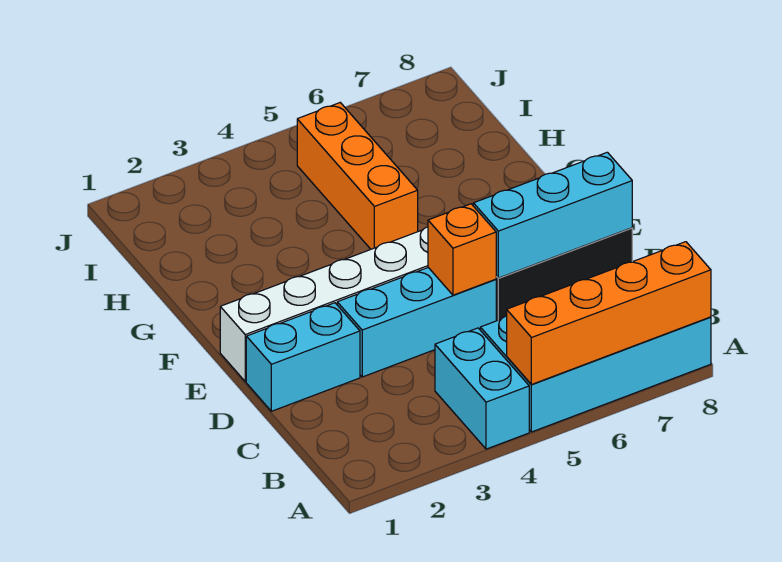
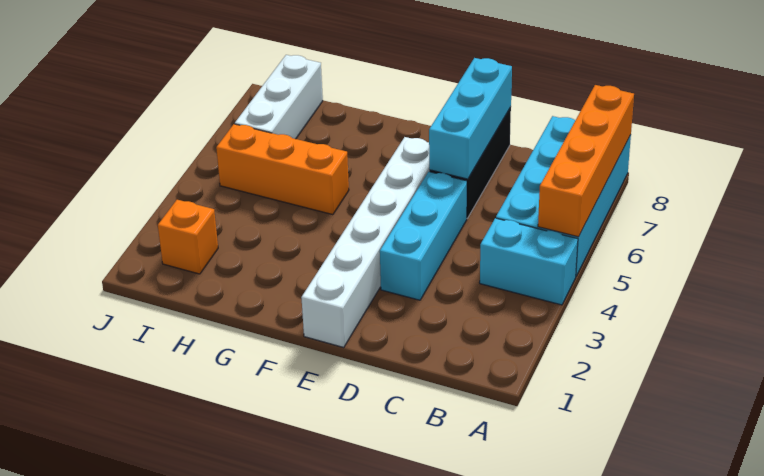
cyan 1x2 brick [246,303,360,411] -> none
orange 1x1 brick [428,204,496,295] -> orange 1x1 brick moved to [158,200,218,274]
none -> white 1x3 brick [235,55,323,139]

